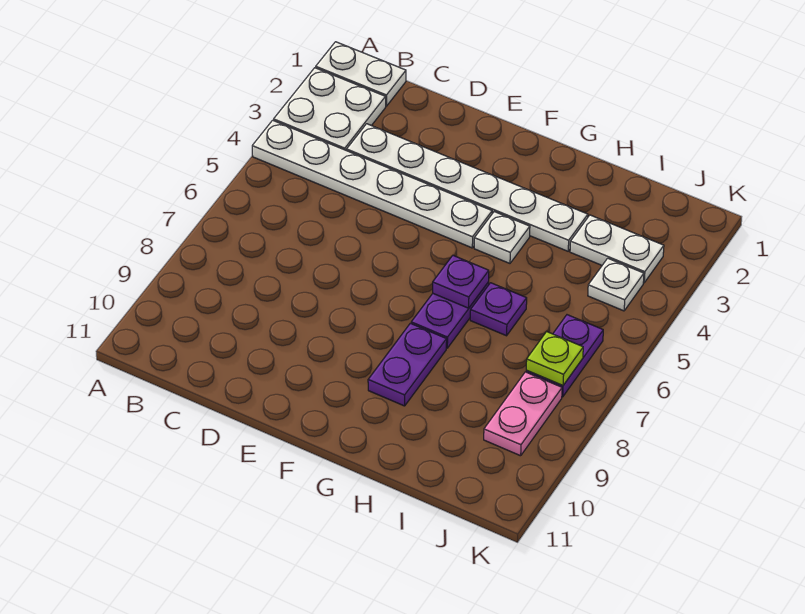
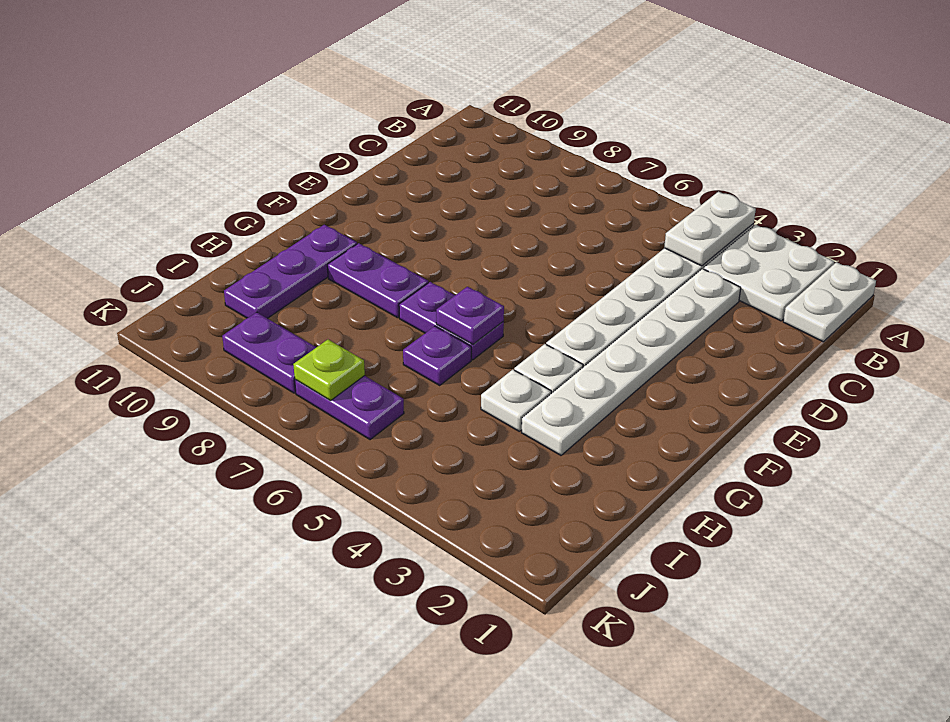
none -> purple 1x3 plate [224,225,357,318]
white 1x2 plate [570,215,664,283] -> white 1x2 plate moved to [664,192,756,266]
white 1x1 plate [588,258,644,311] -> white 1x1 plate moved to [481,370,551,432]
pink 1x2 plate [484,372,562,456] -> purple 1x2 plate [222,312,316,393]

